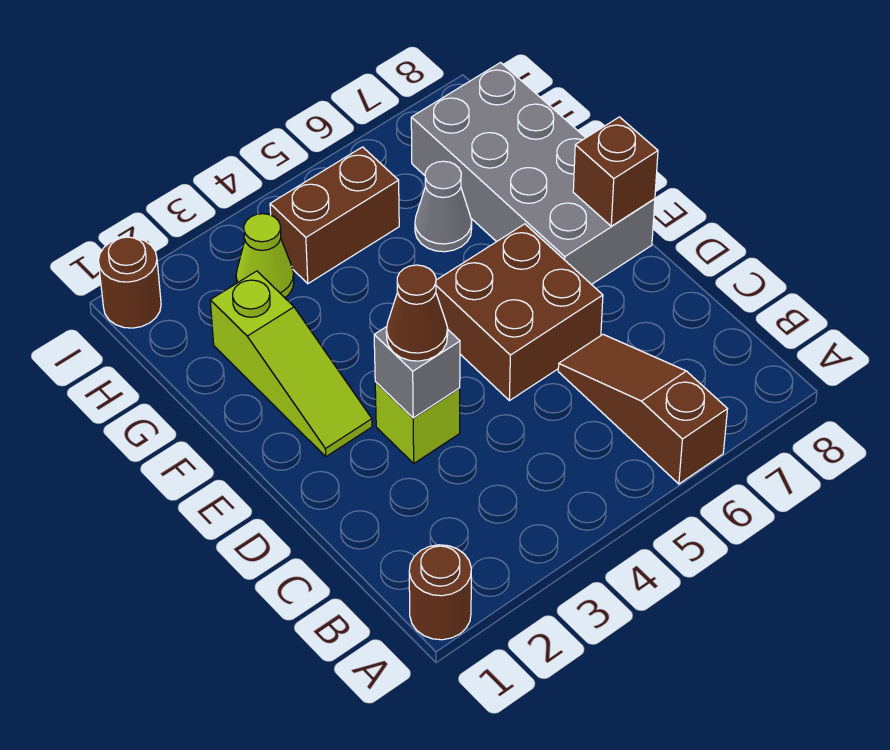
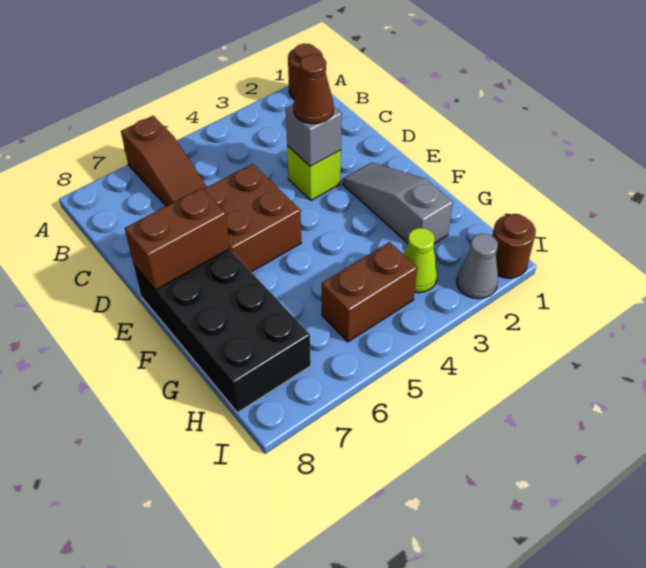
lime 1x3 slope [210,271,372,457] -> grey 1x3 slope [343,163,453,244]
grey 2x4 brick [411,63,655,284] -> black 2x4 brick [133,249,311,413]
brown 1x1 brick [573,117,658,226] -> brown 1x2 brick [125,188,230,290]
grey 1x1 cone [415,161,472,252] -> grey 1x1 cone moved to [457,234,498,299]

